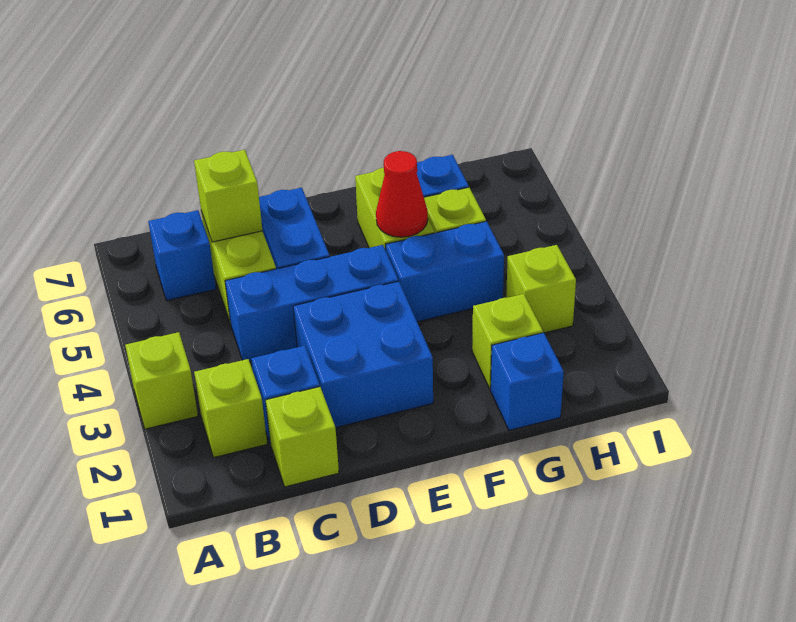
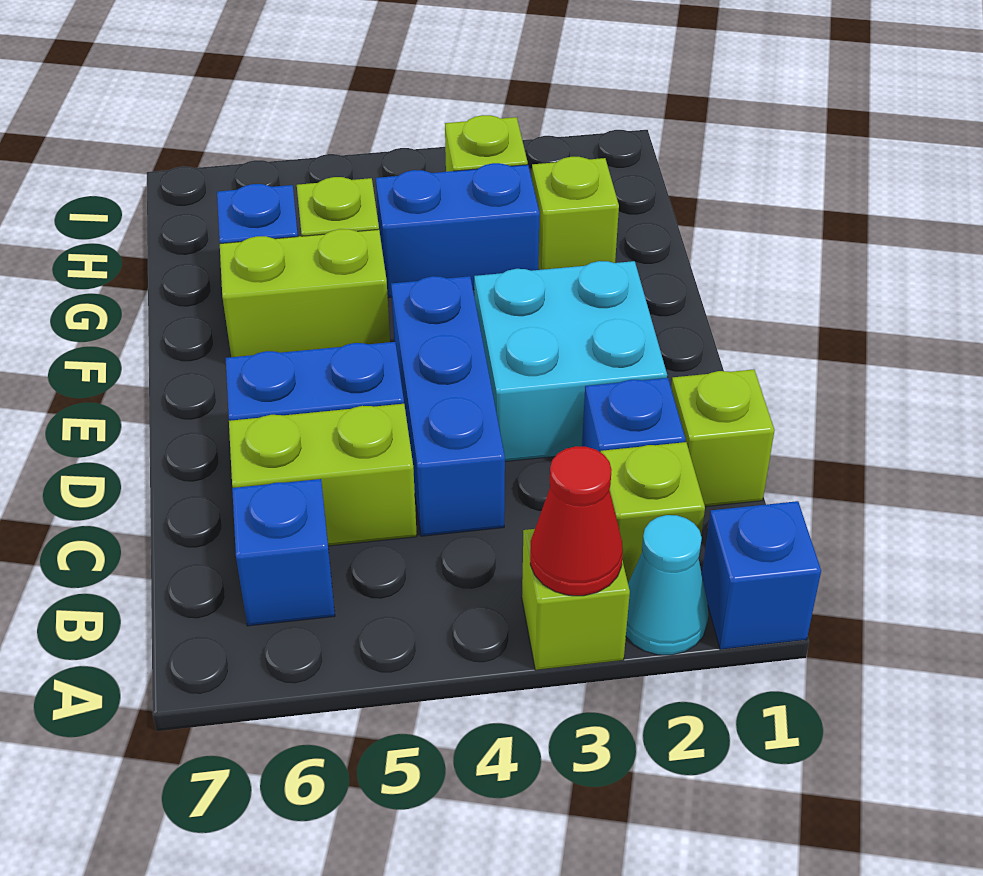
none -> cyan 1x1 cone [626,515,708,655]
lime 1x1 brick [194,150,263,242] -> none
blue 2x2 brick [293,281,433,427] -> cyan 2x2 brick [474,261,667,461]
blue 1x2 brick [386,221,504,322] -> blue 1x2 brick turned to [376,163,540,298]
red 1x1 cone [376,151,428,237] -> red 1x1 cone moved to [530,446,623,596]
blue 1x1 brick [491,333,564,430] -> blue 1x1 brick moved to [702,501,821,650]

